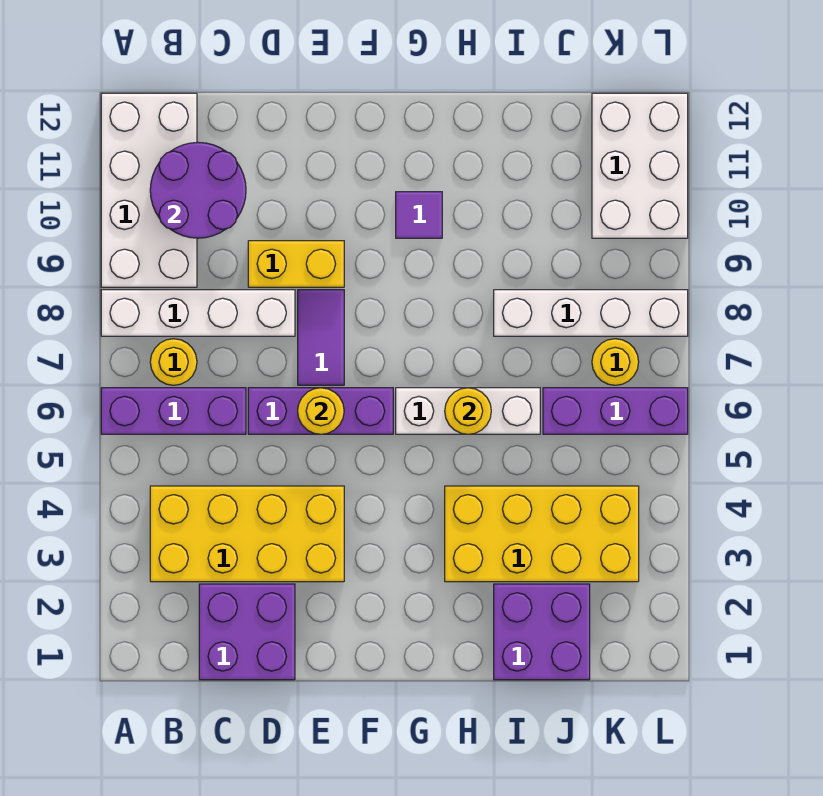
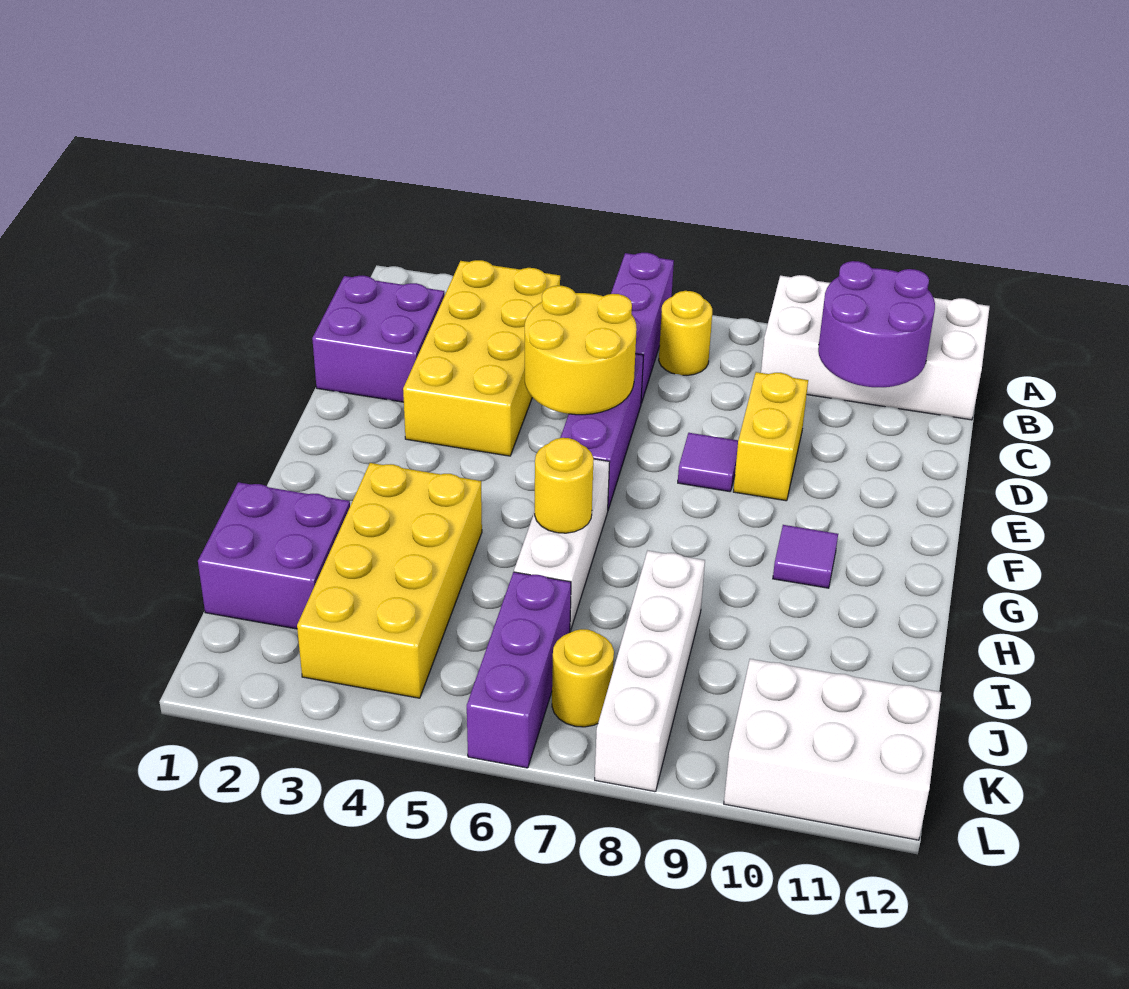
white 1x4 brick [101,290,295,336] -> none
yellow 1x1 round brick [298,388,344,434] -> yellow 2x2 round brick [525,286,637,415]
purple 1x2 tile [298,290,344,385] -> purple 1x1 tile [678,433,738,492]

